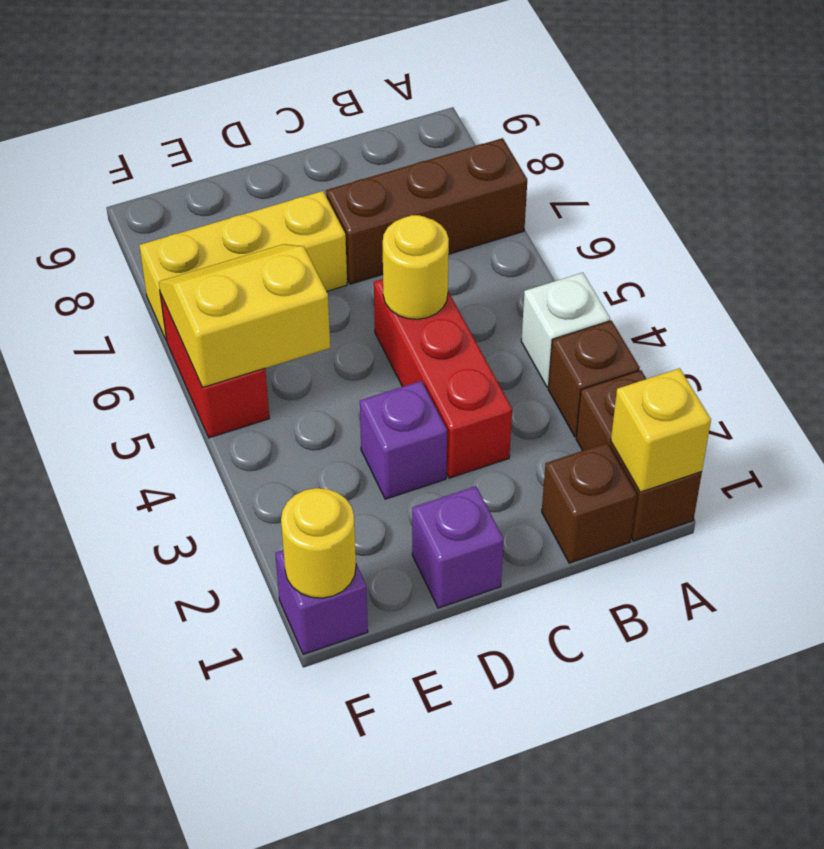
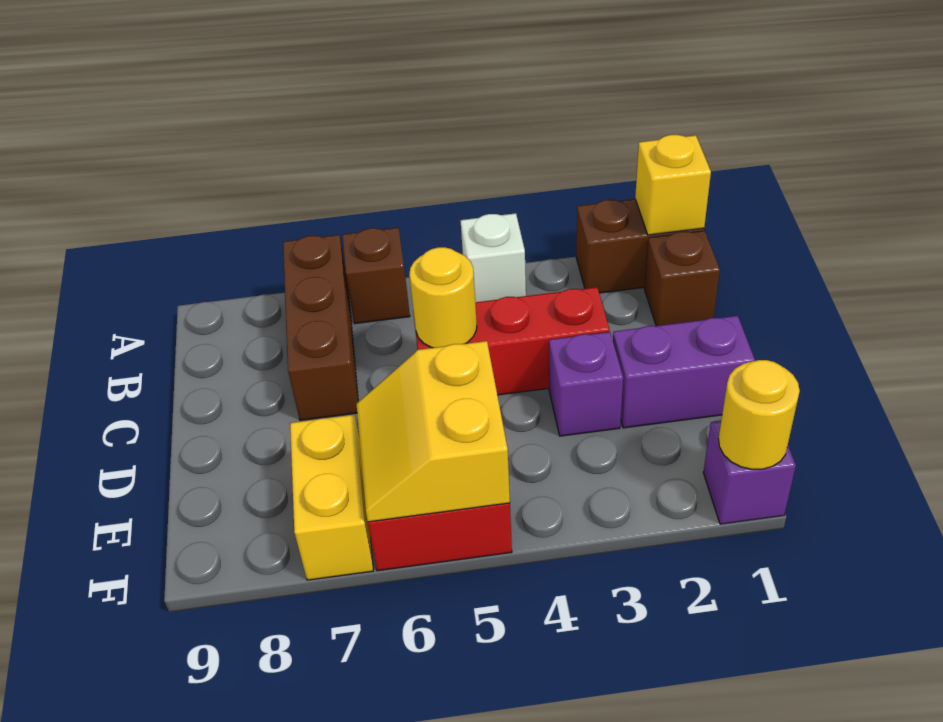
brown 1x1 brick [548,321,640,437] -> brown 1x1 brick moved to [343,228,410,324]
purple 1x1 brick [412,486,504,608] -> purple 1x2 brick [613,316,755,428]
yellow 1x3 brick [139,191,347,340] -> yellow 1x2 brick [290,415,373,580]

